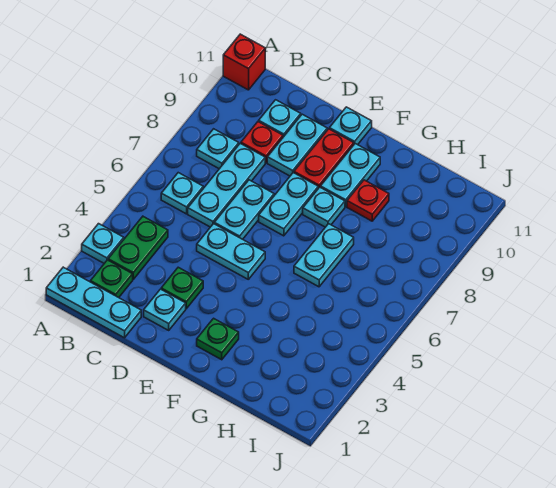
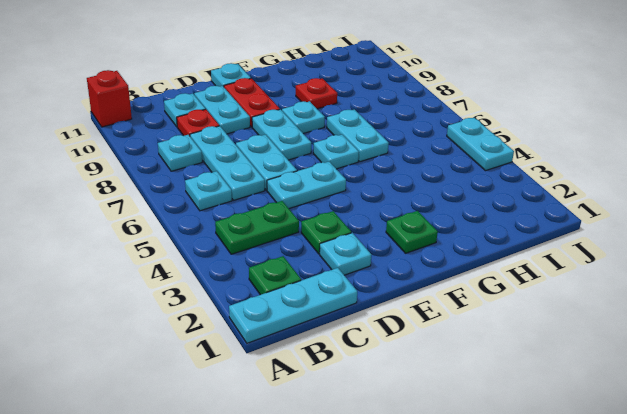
cyan 1x1 plate [82,224,124,263] -> cyan 1x1 plate moved to [313,135,359,169]
green 1x2 plate [108,216,168,279] -> green 1x2 plate turned to [215,201,299,254]
cyan 1x2 plate [321,144,380,207] -> cyan 1x2 plate moved to [447,118,514,171]

